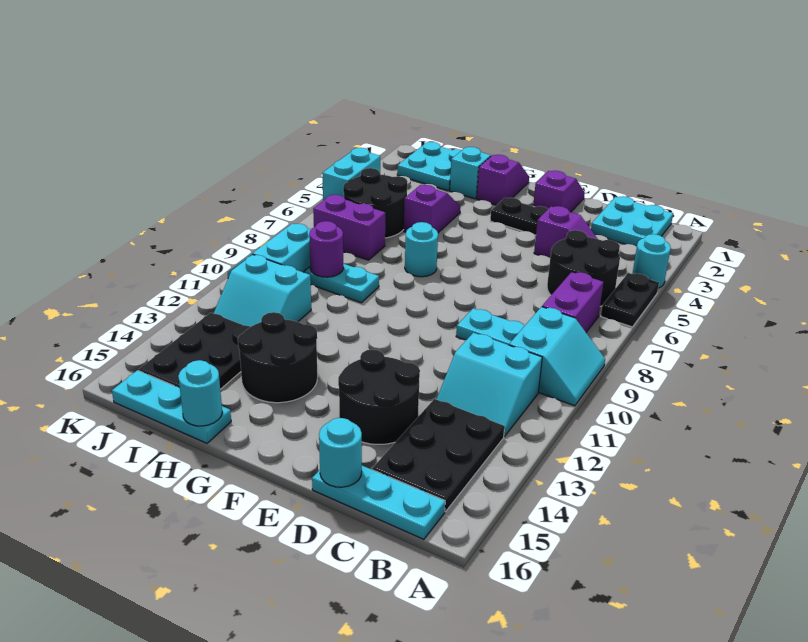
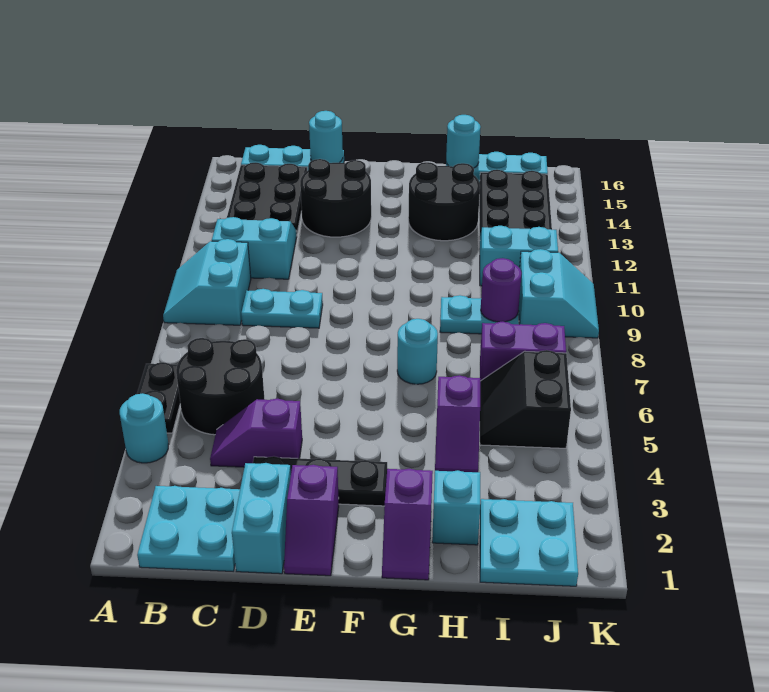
purple 1x2 brick [542,272,603,332] -> none
black 2x2 round brick [343,168,407,238] -> black 2x2 slope [480,350,571,448]
cyan 1x2 brick [322,148,380,200] -> cyan 1x2 brick moved to [232,463,291,574]

